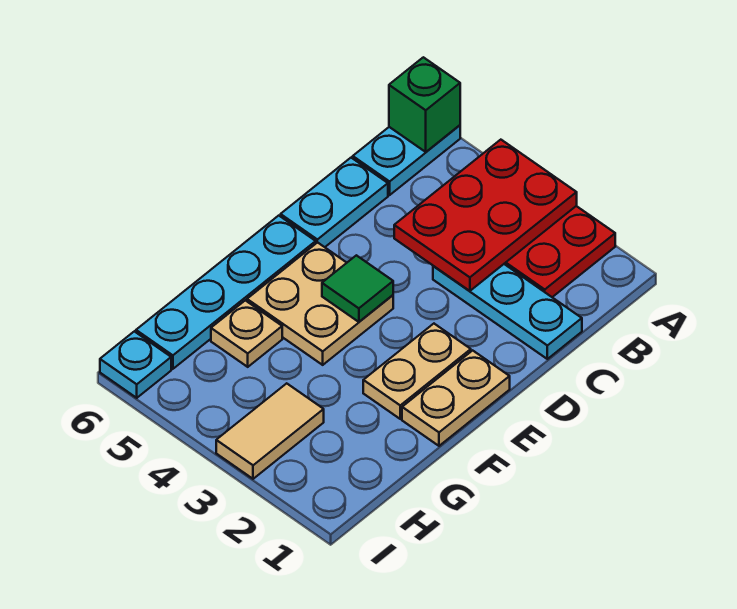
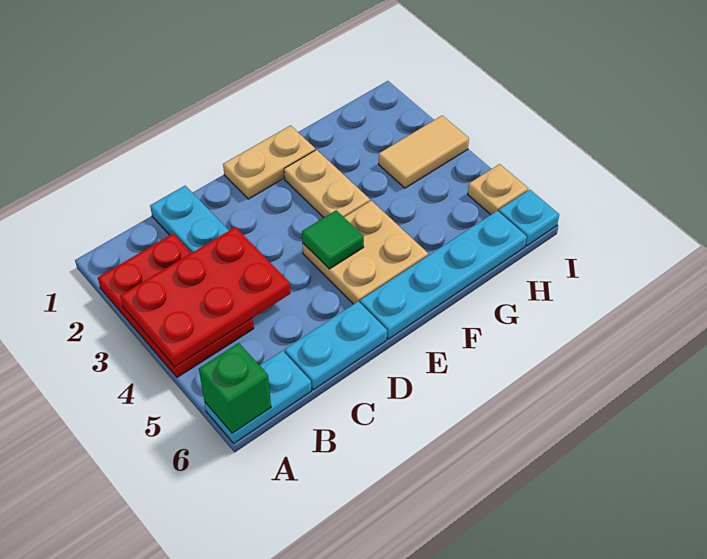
tan 1x2 plate [363,324,471,419] -> tan 1x2 plate turned to [284,150,370,218]
tan 1x1 plate [211,300,282,367] -> tan 1x1 plate moved to [468,164,528,215]

